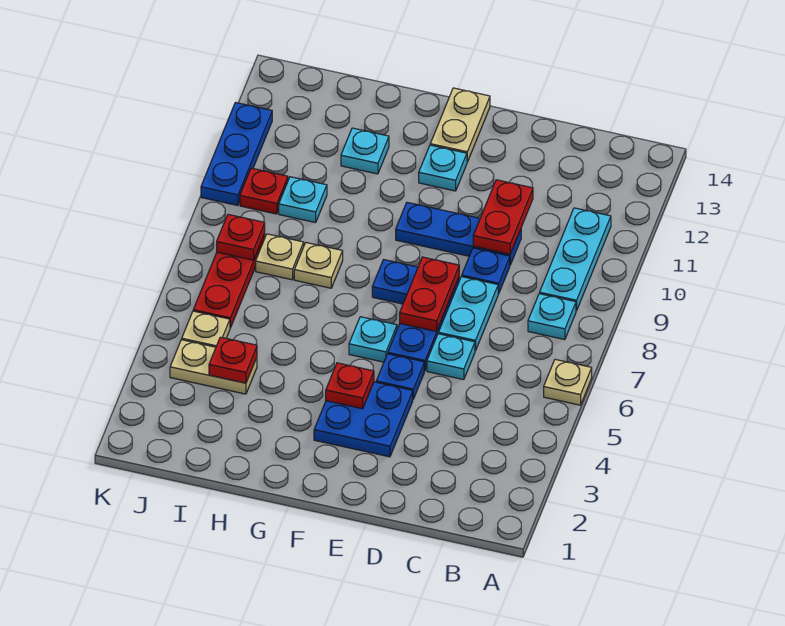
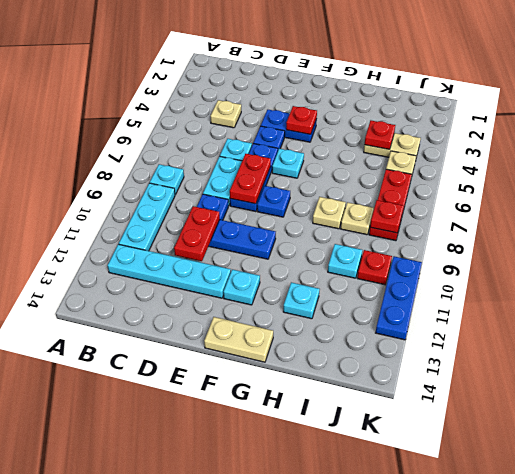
tan 1x1 plate [544,359,592,405] -> tan 1x1 plate moved to [210,100,241,128]
none -> cyan 1x4 plate [108,244,231,298]
blue 2x2 plate [314,382,413,457] -> blue 1x2 plate [261,110,317,142]
tan 1x2 plate [430,88,490,162] -> tan 1x2 plate turned to [204,317,273,362]

